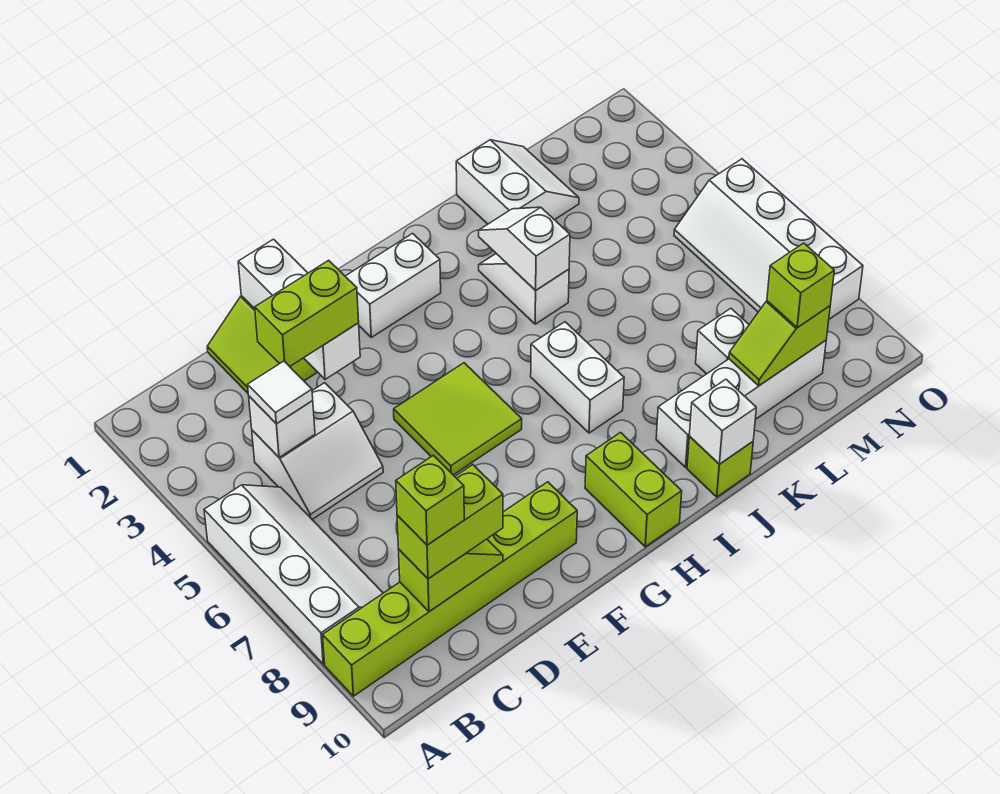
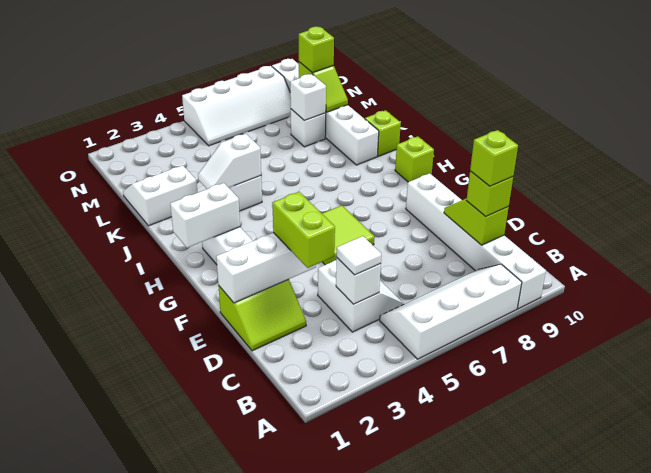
lime 1x6 brick [323,482,577,696] -> white 1x6 brick [406,173,546,309]
lime 1x2 brick [397,465,503,579] -> lime 1x1 brick [466,171,513,217]
lime 1x2 brick [585,433,682,547] -> lime 1x1 brick [395,136,434,182]
white 1x2 brick [531,322,624,433] -> white 1x2 brick moved to [170,183,240,248]
white 1x4 brick [656,340,826,467] -> white 1x6 brick [272,59,379,165]
white 1x1 brick [689,379,756,464] -> white 1x1 brick moved to [290,74,326,121]

